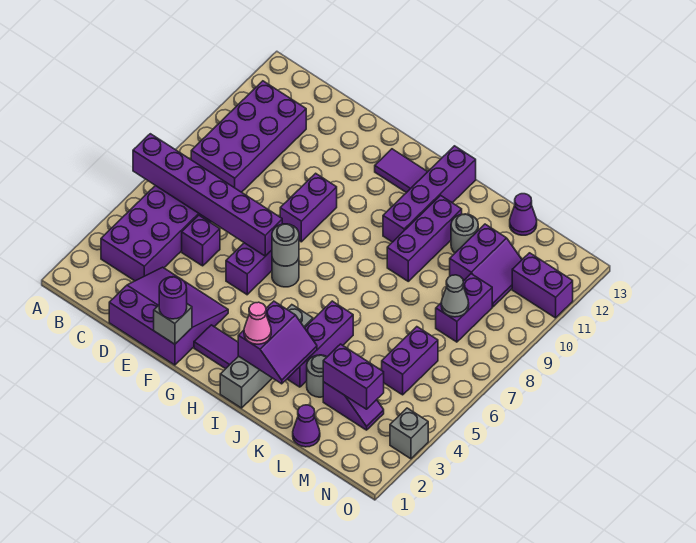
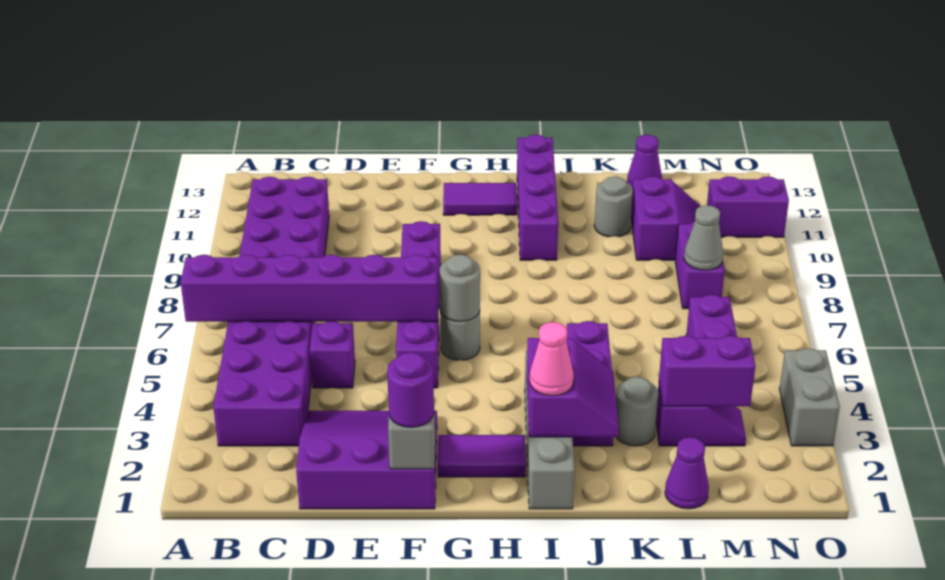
purple 1x3 brick [387,195,462,281] -> none
grey 1x1 brick [390,408,428,459] -> grey 1x2 brick [779,348,840,446]

